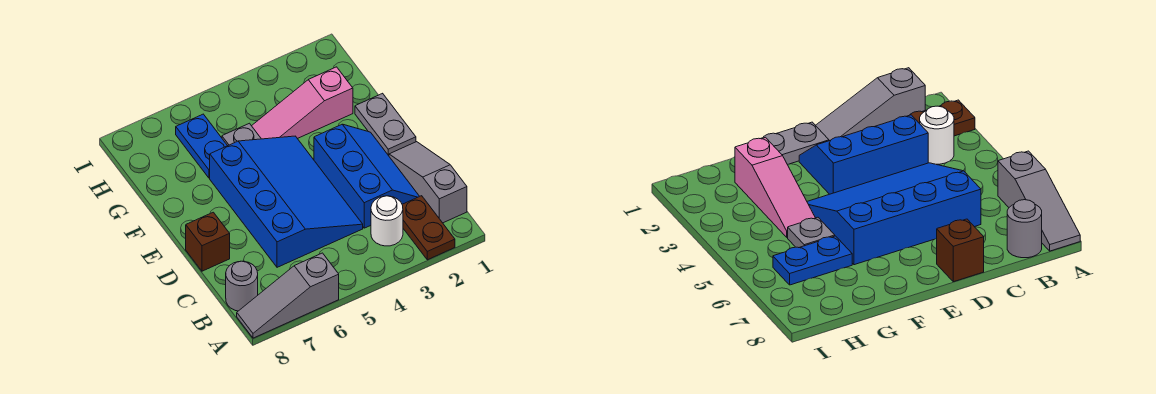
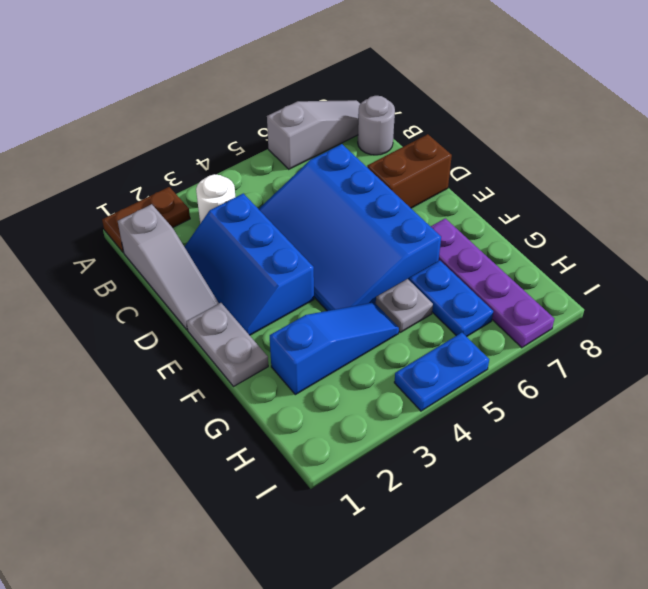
brown 1x2 plate [402,196,455,260] -> brown 1x2 plate turned to [102,187,190,253]
brown 1x1 brick [186,212,230,271] -> brown 1x2 brick [367,134,452,208]
none -> purple 1x4 plate [430,218,555,348]
pink 1x3 slope [252,67,353,139] -> blue 1x3 slope [270,302,399,395]
none -> blue 1x2 plate [394,333,489,411]

